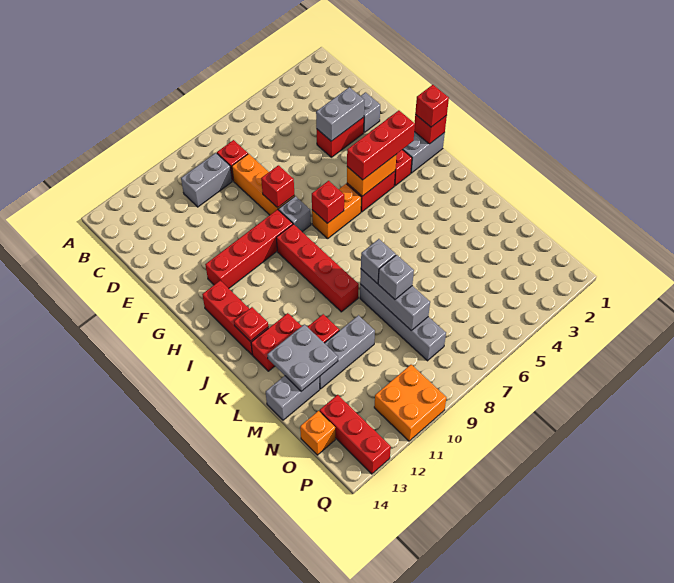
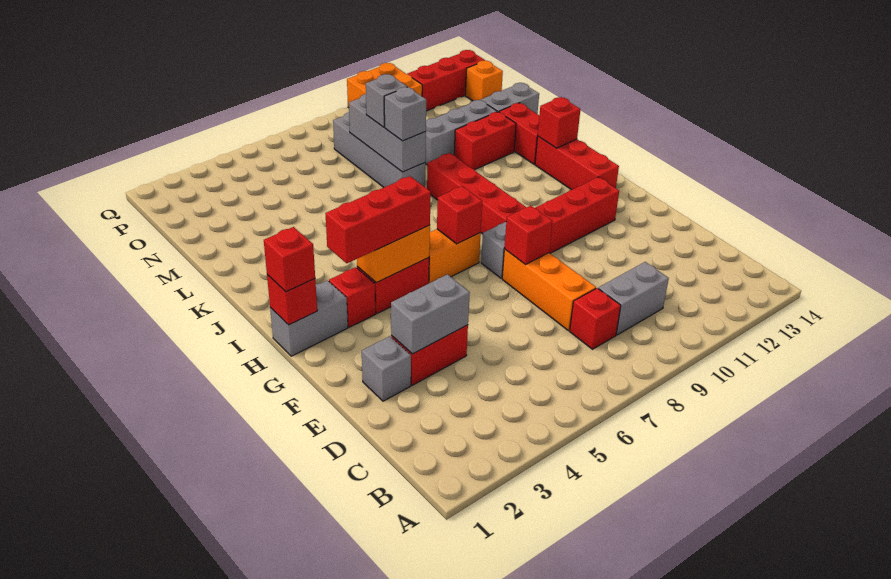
red 1x1 plate [234,307,268,341] -> red 1x1 brick [538,97,581,148]
red 1x2 brick [251,313,302,371] -> red 1x2 brick turned to [499,103,539,164]
grey 2x2 plate [267,324,338,391] -> none
red 1x3 brick [320,395,391,474] -> red 1x3 brick turned to [408,50,485,111]

